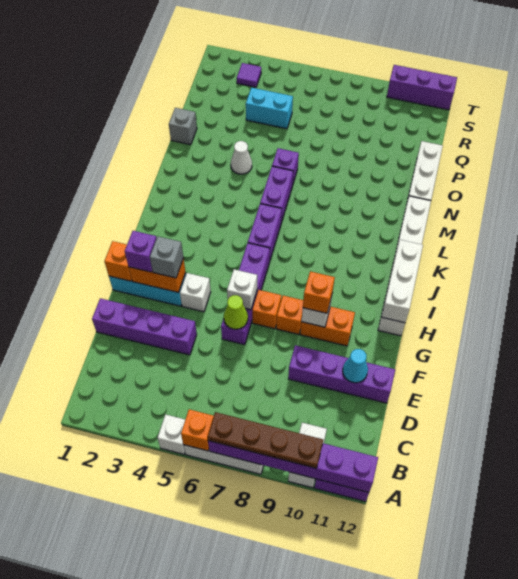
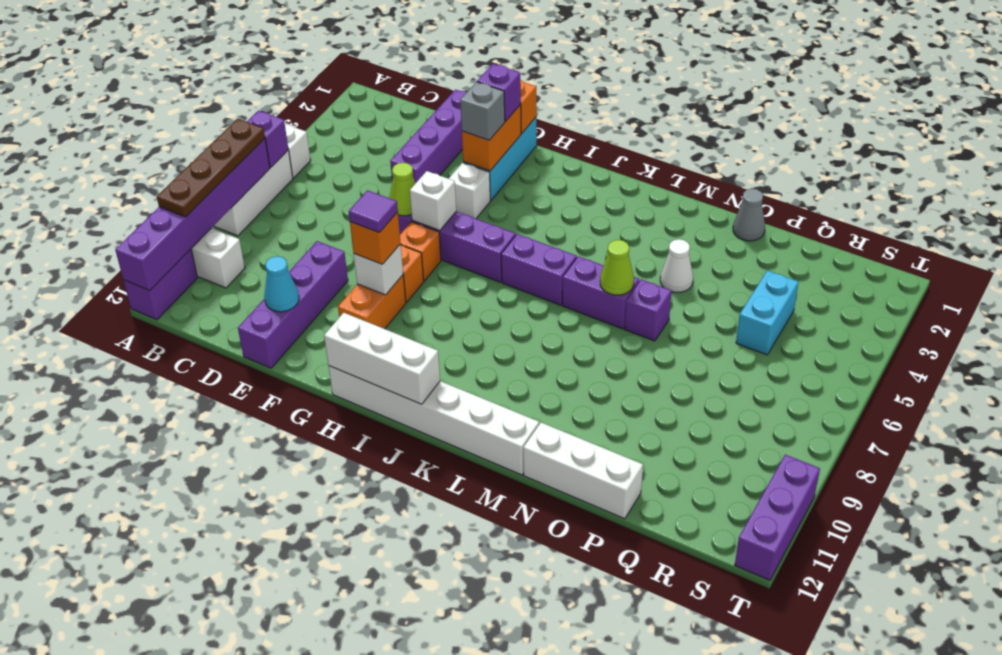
orange 1x1 brick [181,409,214,451] -> purple 1x1 brick [247,111,288,167]
none -> lime 1x1 cone [600,240,634,295]
grey 1x1 brick [169,108,197,145] -> grey 1x1 cone [733,189,765,241]
purple 1x1 tile [237,63,261,87] -> purple 1x1 tile moved to [349,190,398,232]

